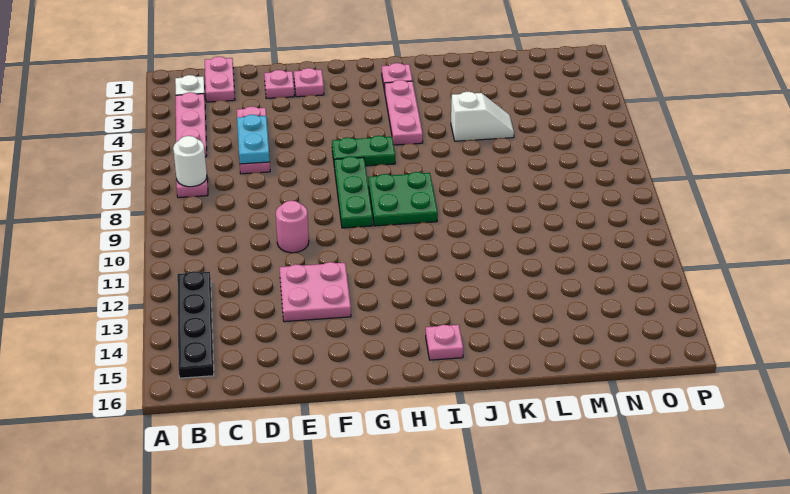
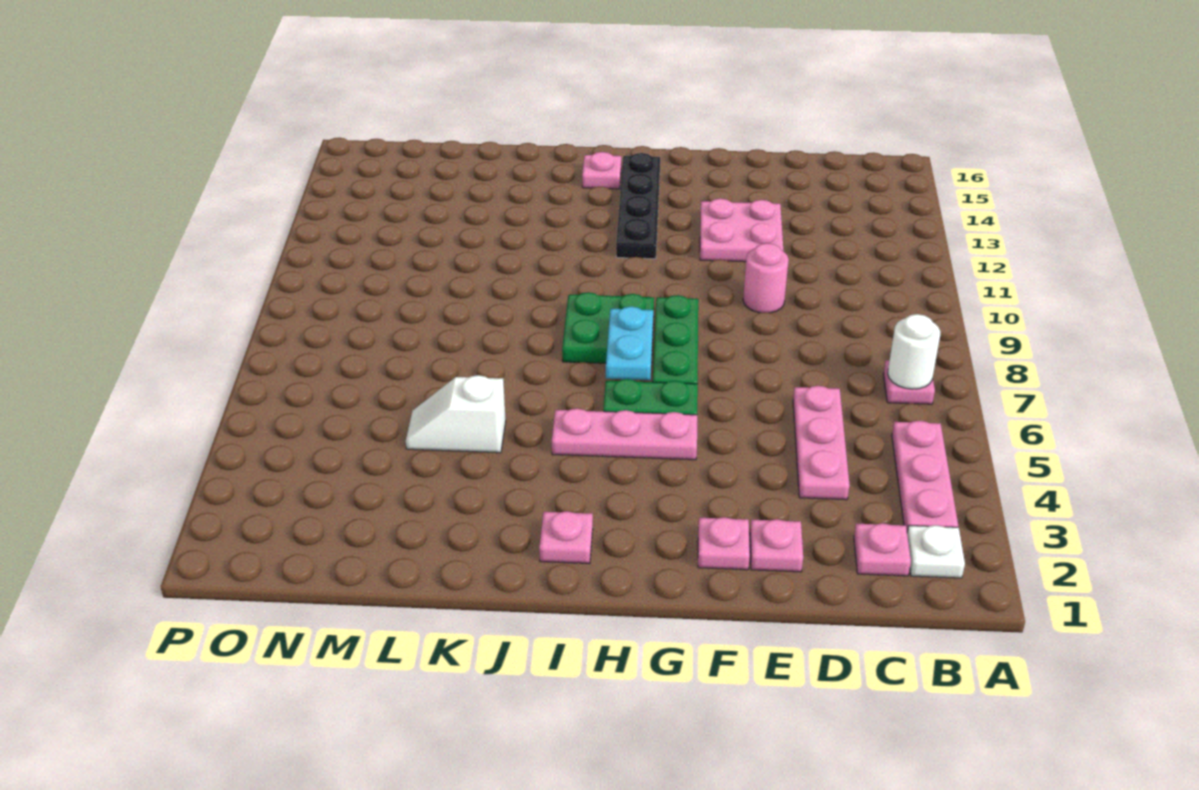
black 1x4 plate [177,271,214,378] -> black 1x4 plate moved to [616,153,660,259]
pink 1x2 plate [205,57,235,102] -> pink 1x1 plate [854,523,911,576]
cyan 1x2 plate [237,115,270,164] -> cyan 1x2 plate moved to [606,306,653,380]
pink 1x3 plate [385,80,423,145] -> pink 1x3 plate turned to [552,408,697,460]

